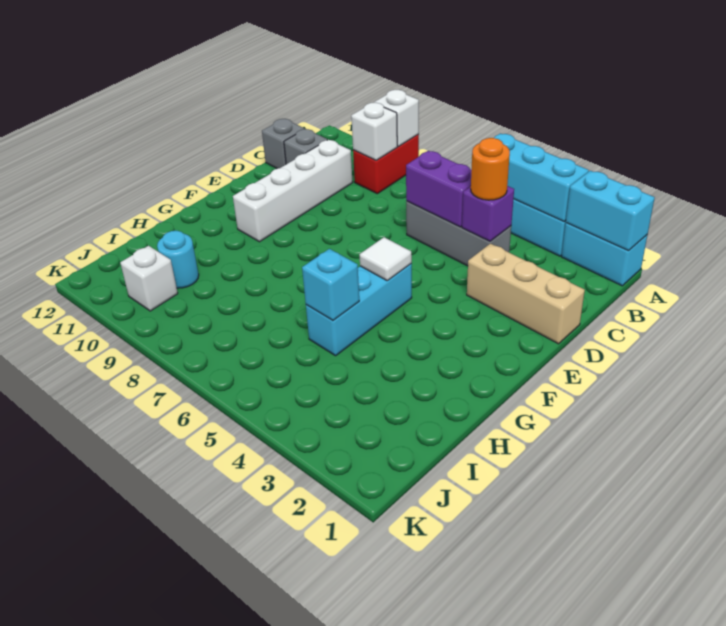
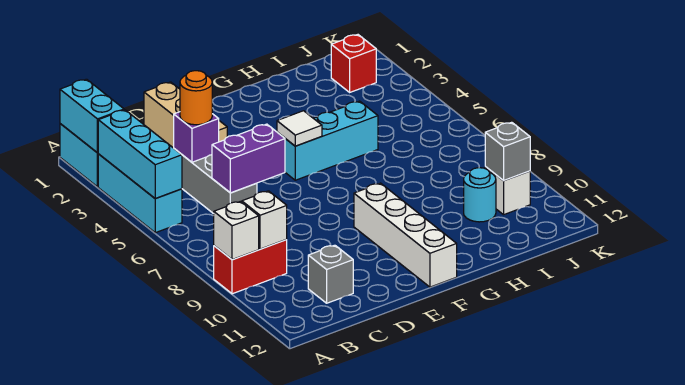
purple 1x2 brick [406,151,471,227] -> purple 1x2 brick turned to [212,124,285,193]
white 1x4 brick [233,140,353,242] -> white 1x4 brick turned to [354,183,457,287]
grey 1x1 brick [262,119,304,169] -> grey 1x1 brick moved to [485,122,530,181]
cyan 1x1 brick [302,249,359,320] -> none
none -> red 1x1 brick [331,35,376,92]

